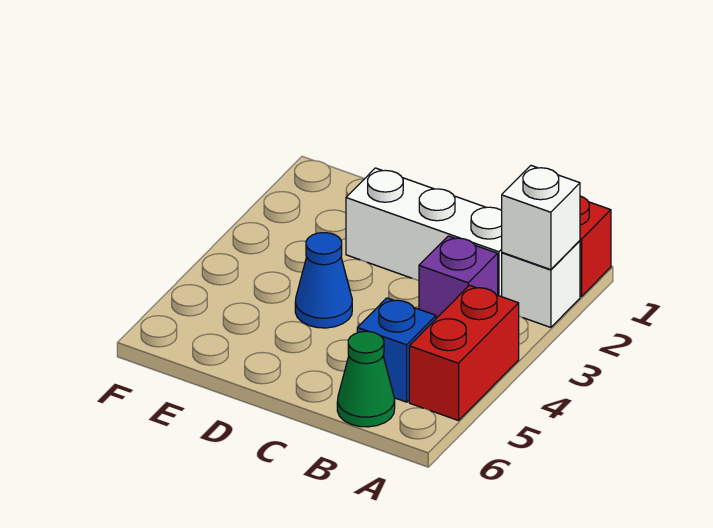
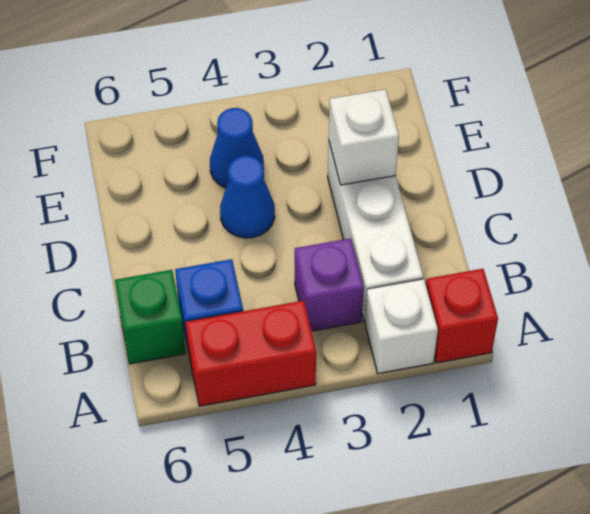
white 1x1 brick [502,166,580,270] -> white 1x1 brick moved to [329,89,399,185]
green 1x1 cone [337,331,395,427] -> green 1x1 brick [115,270,186,364]
none -> blue 1x1 cone [210,108,264,188]

